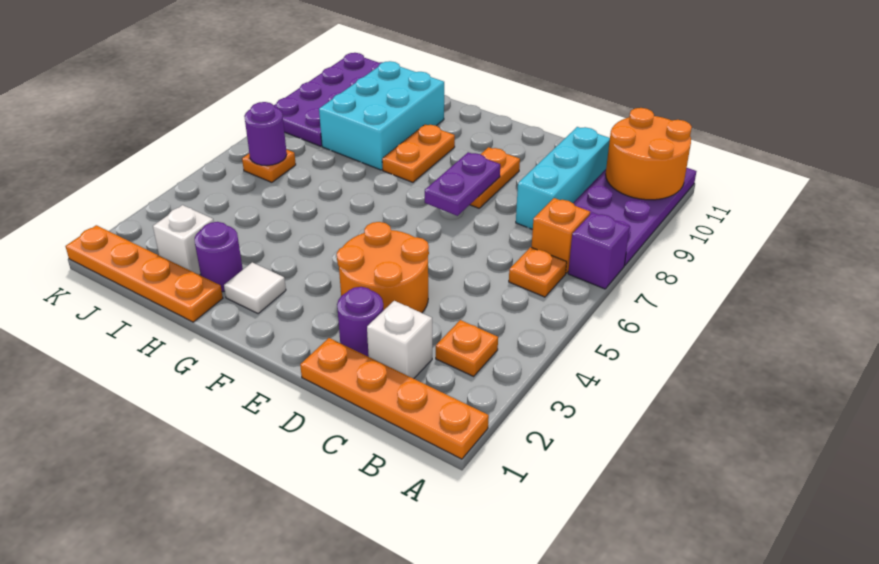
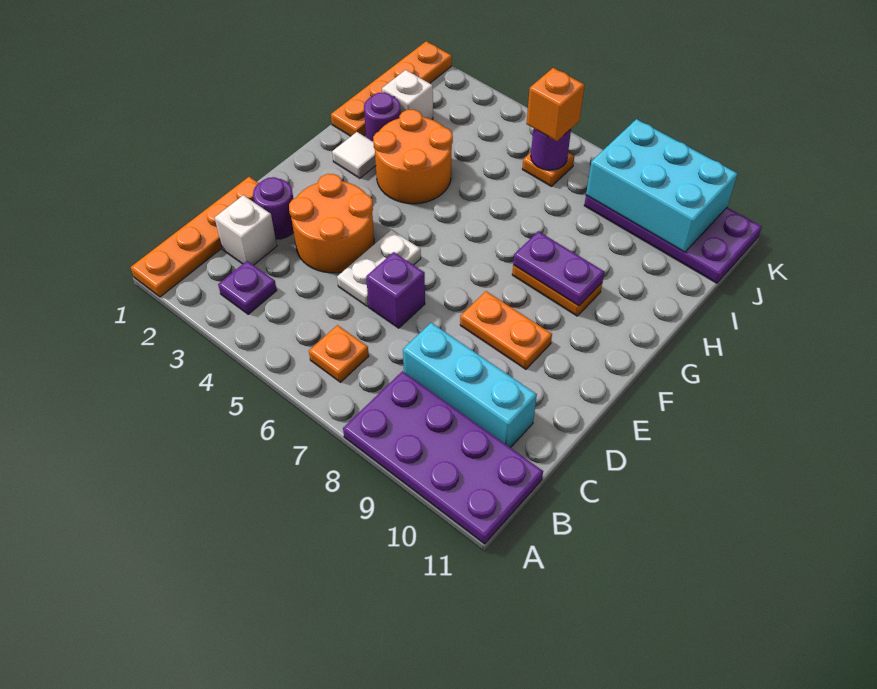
purple 1x1 brick [568,212,630,289] -> purple 1x1 brick moved to [366,252,425,328]
orange 2x2 round brick [606,108,692,200] -> orange 2x2 round brick moved to [373,110,453,204]
orange 1x1 plate [436,320,498,376] -> purple 1x1 plate [218,261,277,314]
orange 1x1 brick [532,198,590,273] -> orange 1x1 brick moved to [526,68,584,141]
none -> white 1x2 plate [337,230,421,306]
purple 1x2 plate [425,152,500,216] -> purple 1x2 plate moved to [513,231,604,306]
cyan 2x3 brick [319,61,444,170] -> cyan 2x3 brick moved to [586,119,738,252]

